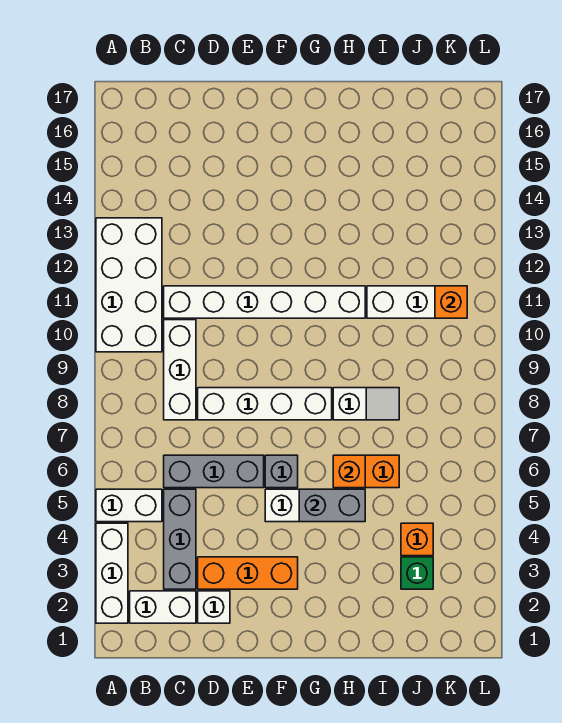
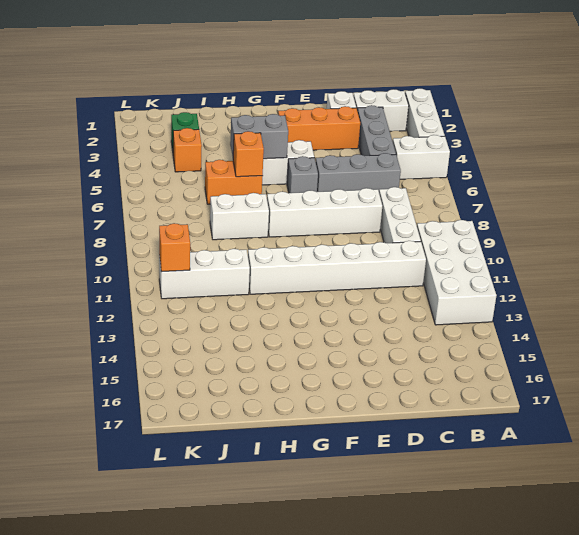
white 1x2 slope [333,388,399,420] -> white 1x2 brick [210,193,269,240]

